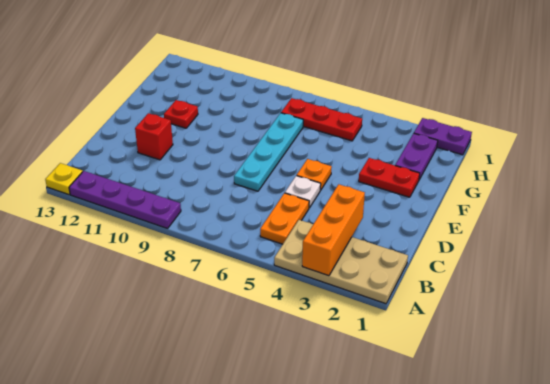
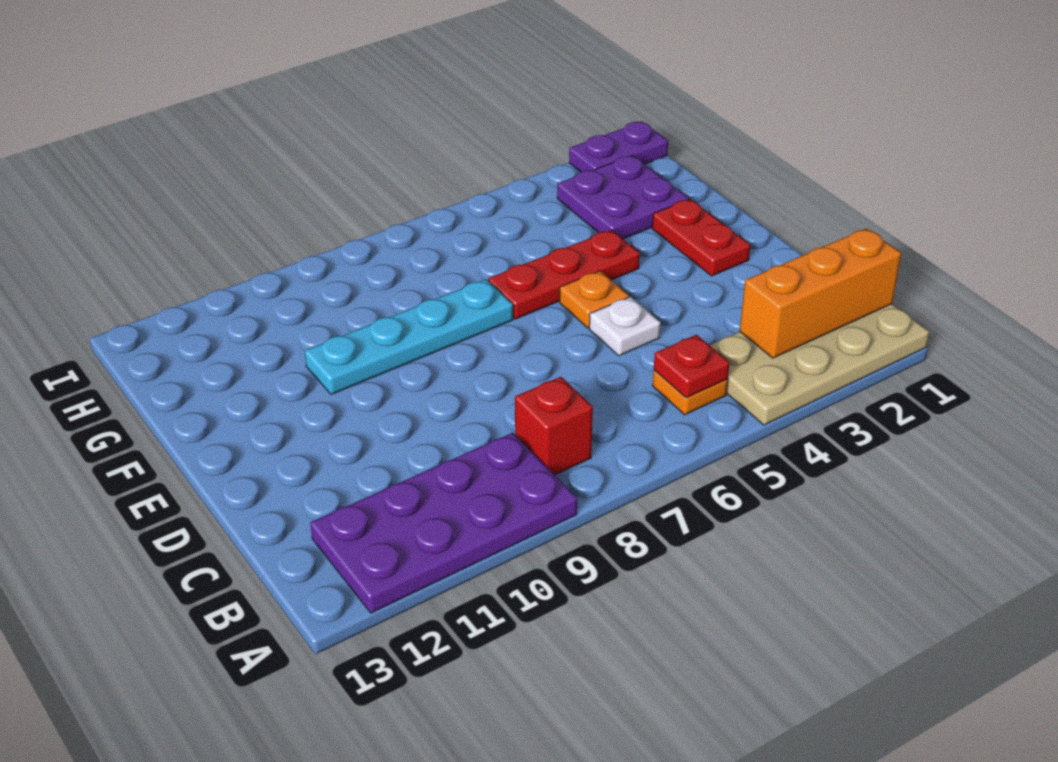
orange 1x3 brick [302,184,365,276] -> orange 1x3 brick turned to [740,228,901,358]
purple 1x4 plate [69,171,181,228] -> purple 2x4 plate [310,433,577,613]
yellow 1x1 plate [45,163,83,195] -> none
orange 1x2 plate [260,193,309,244] -> orange 1x1 plate [653,370,728,415]
cyan 1x4 plate [234,113,303,191] -> cyan 1x4 plate turned to [305,279,513,395]
red 1x1 brick [135,113,173,160] -> red 1x1 brick moved to [515,377,593,475]
red 1x2 plate [359,158,420,197] -> red 1x2 plate turned to [652,199,750,276]
red 1x1 plate [164,100,198,128] -> red 1x1 plate moved to [654,335,730,398]
purple 1x2 plate [395,133,438,179] -> purple 2x2 plate [557,155,689,239]
red 1x3 plate [281,98,362,141] -> red 1x3 plate moved to [488,230,640,319]

